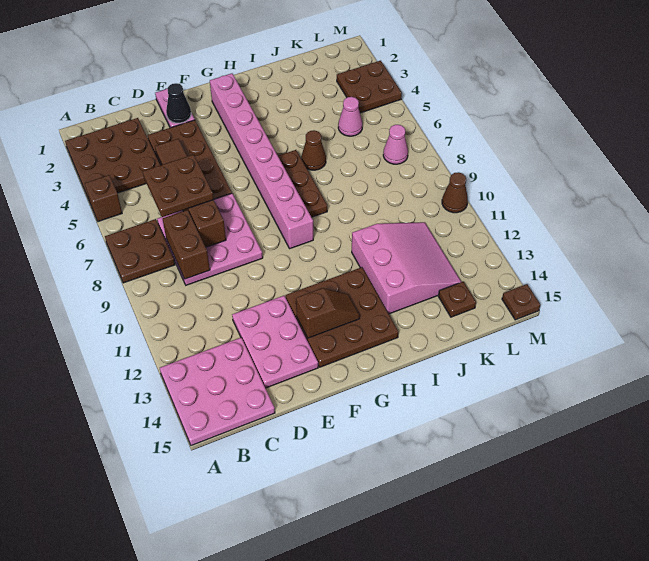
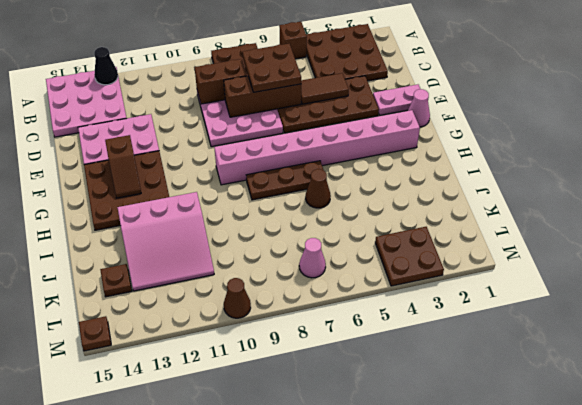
black 1x1 cone [166,83,191,123] -> black 1x1 cone moved to [94,47,118,85]
pink 1x1 cone [338,97,363,136] -> pink 1x1 cone moved to [408,89,430,127]

